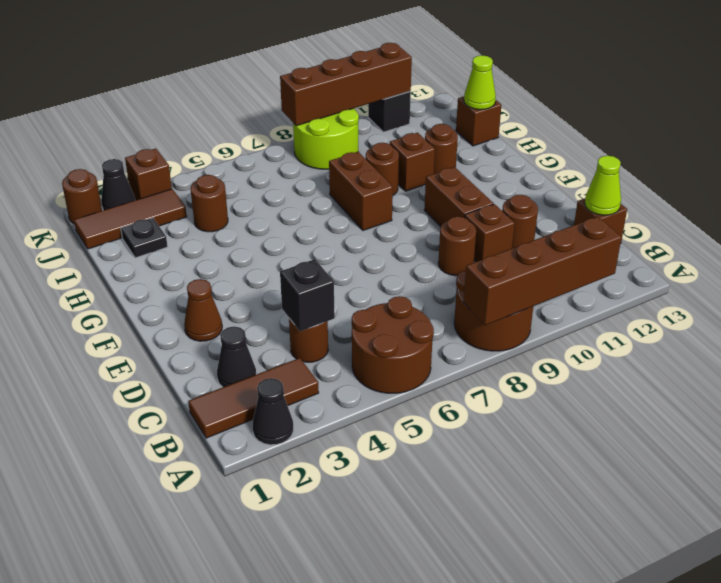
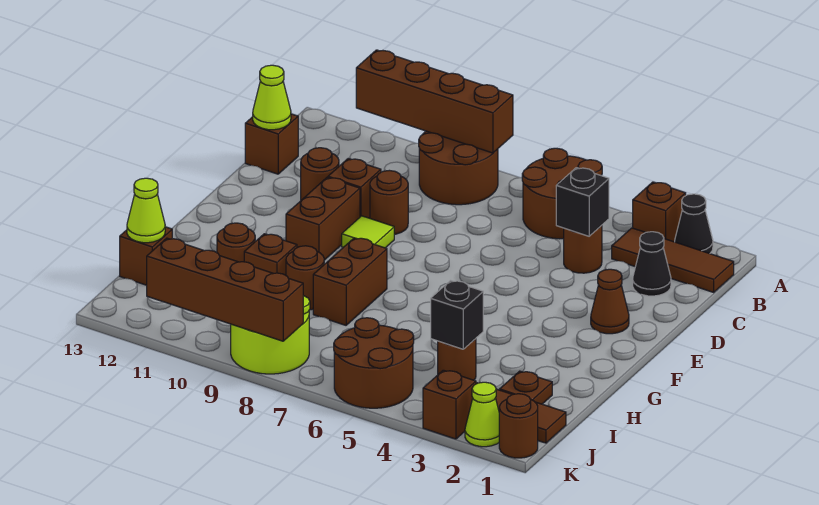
none -> brown 1x1 brick [633,182,686,242]
none -> lime 1x1 tile [342,216,394,248]
black 1x1 plate [121,218,168,258] -> brown 1x1 plate [500,371,552,404]
none -> brown 2x2 round brick [334,318,414,408]
black 1x1 cone [101,159,135,210] -> lime 1x1 cone [465,382,499,447]
black 1x1 brick [368,91,411,132] -> black 1x1 brick moved to [431,281,483,349]

